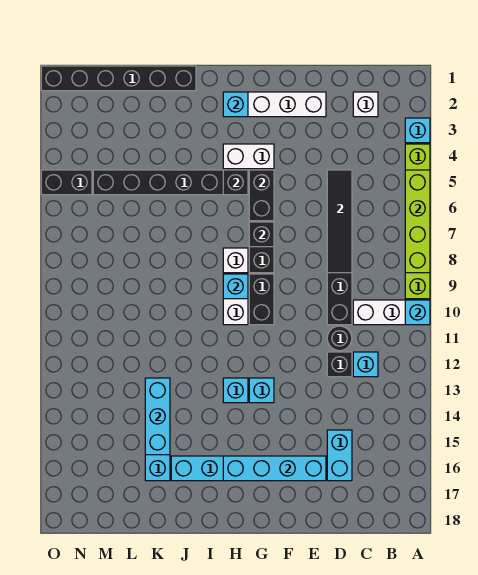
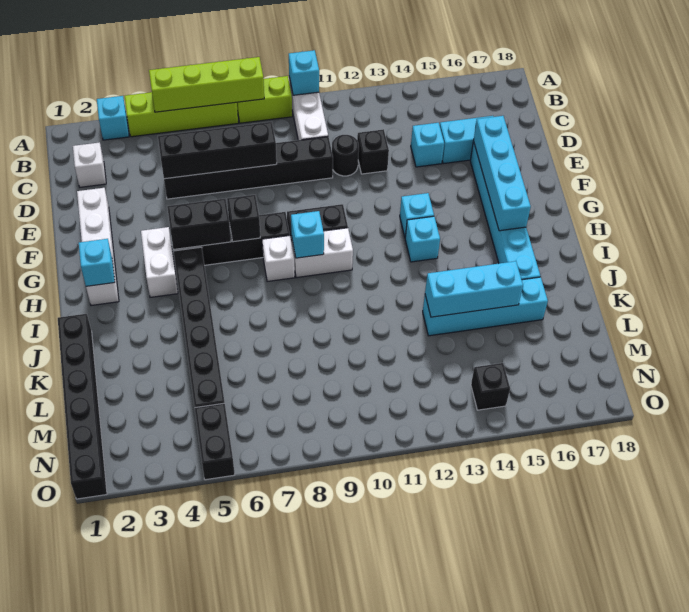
cyan 1x1 brick [353,352,378,377] -> cyan 1x1 brick moved to [411,123,444,167]
black 1x4 tile [327,170,352,273] -> black 1x4 brick [158,122,277,179]
black 1x1 brick [223,170,248,195] -> black 1x1 brick moved to [471,363,510,410]

